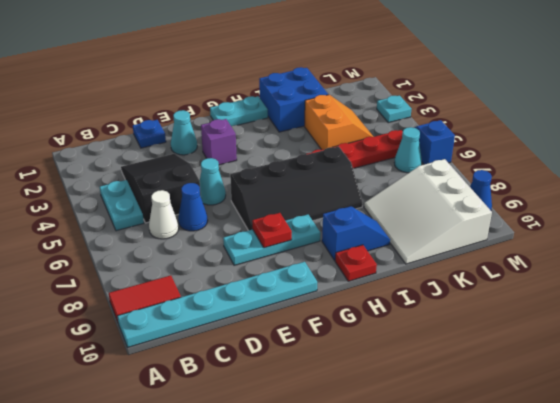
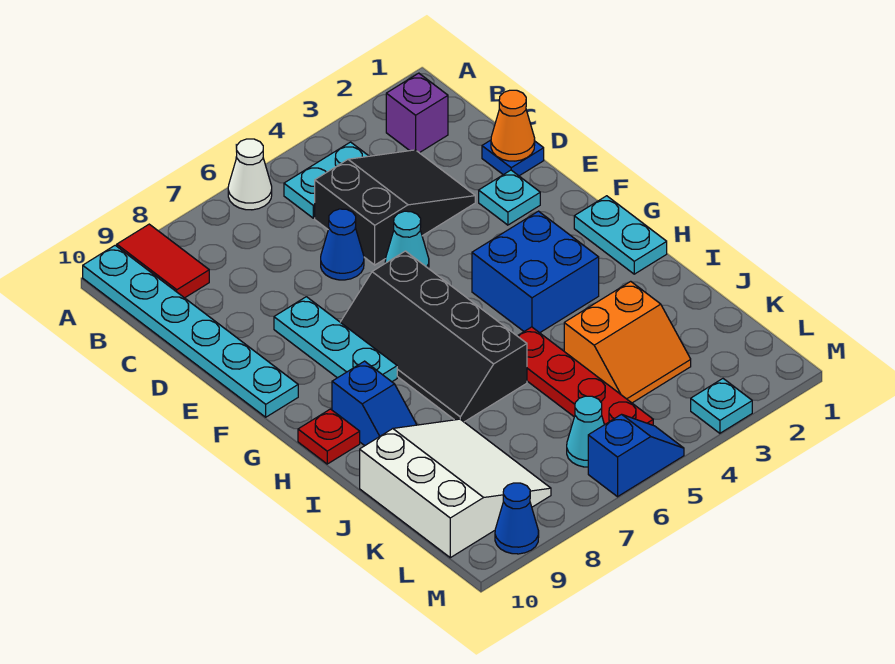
white 1x1 cone [149,190,179,239] -> white 1x1 cone moved to [228,139,272,210]
none -> orange 1x1 cone [491,90,535,161]
cyan 1x1 cone [171,110,197,155] -> cyan 1x1 plate [479,170,540,225]
purple 1x1 brick [201,119,237,165] -> purple 1x1 brick moved to [386,73,448,153]
red 1x1 plate [252,213,292,248] -> none
blue 2x2 brick [259,67,328,132] -> blue 2x2 brick moved to [472,211,599,333]
white 3x3 slope [364,159,492,264] -> white 3x3 slope turned to [360,419,551,558]

